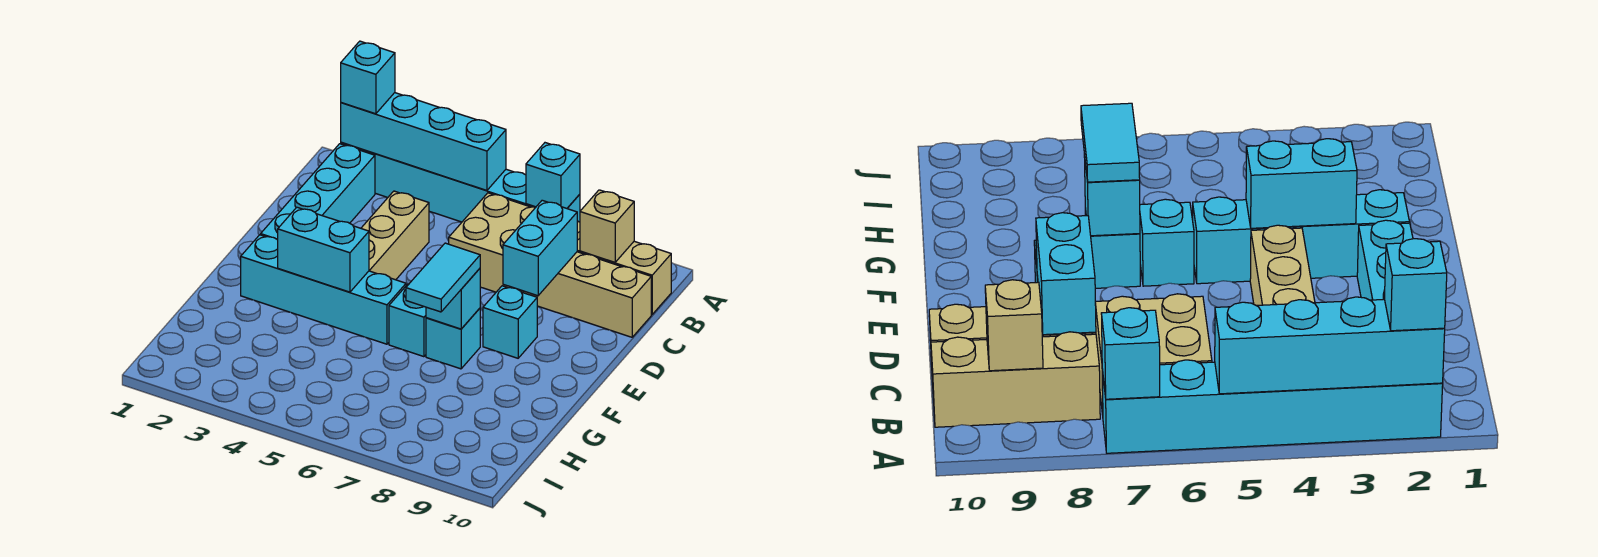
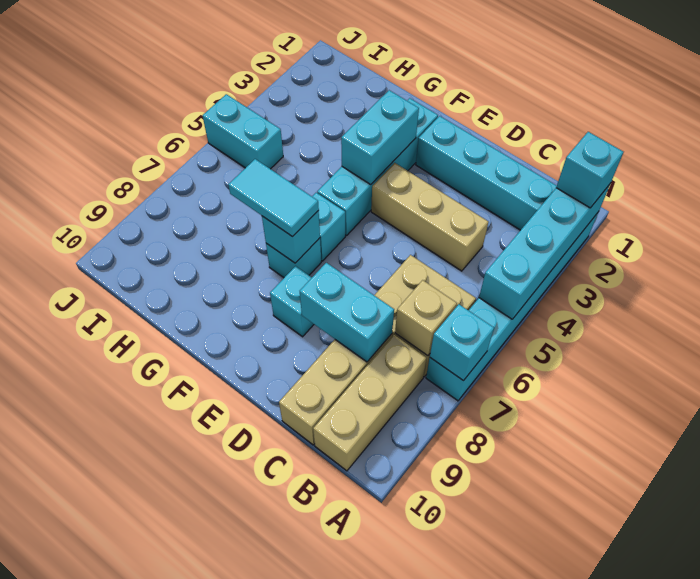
tan 1x1 brick [580,190,634,262] -> tan 1x1 brick moved to [395,280,457,356]
none -> cyan 1x2 brick [203,94,283,169]

